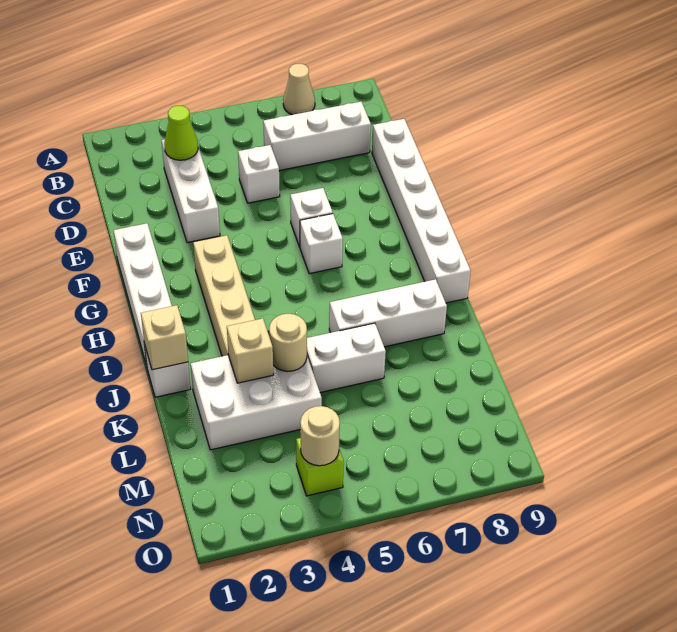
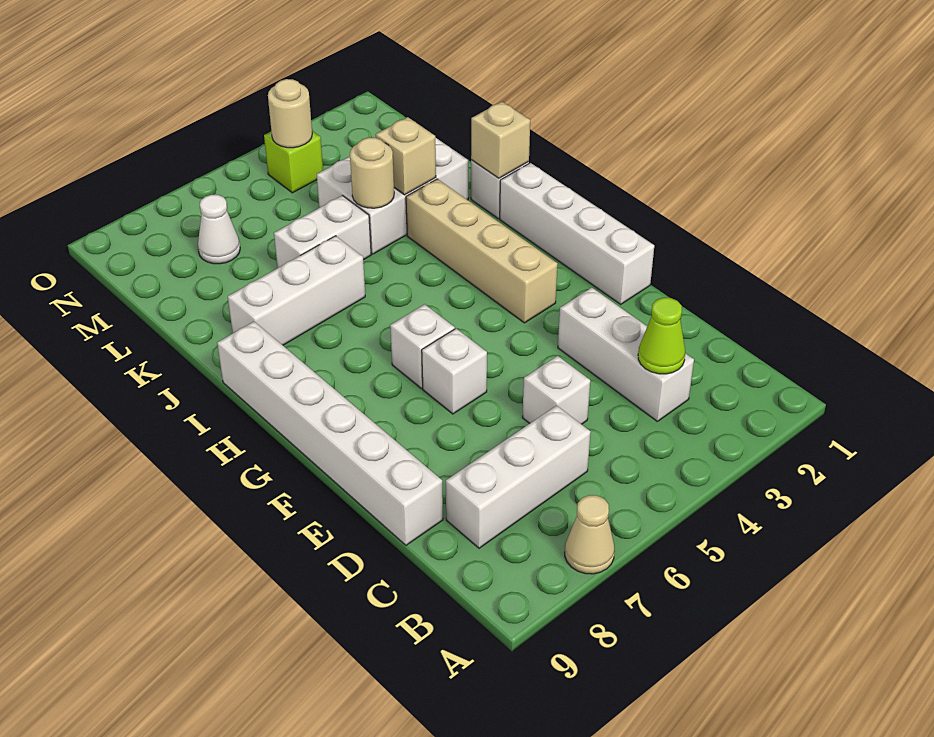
none -> white 1x1 cone [198,195,240,264]

